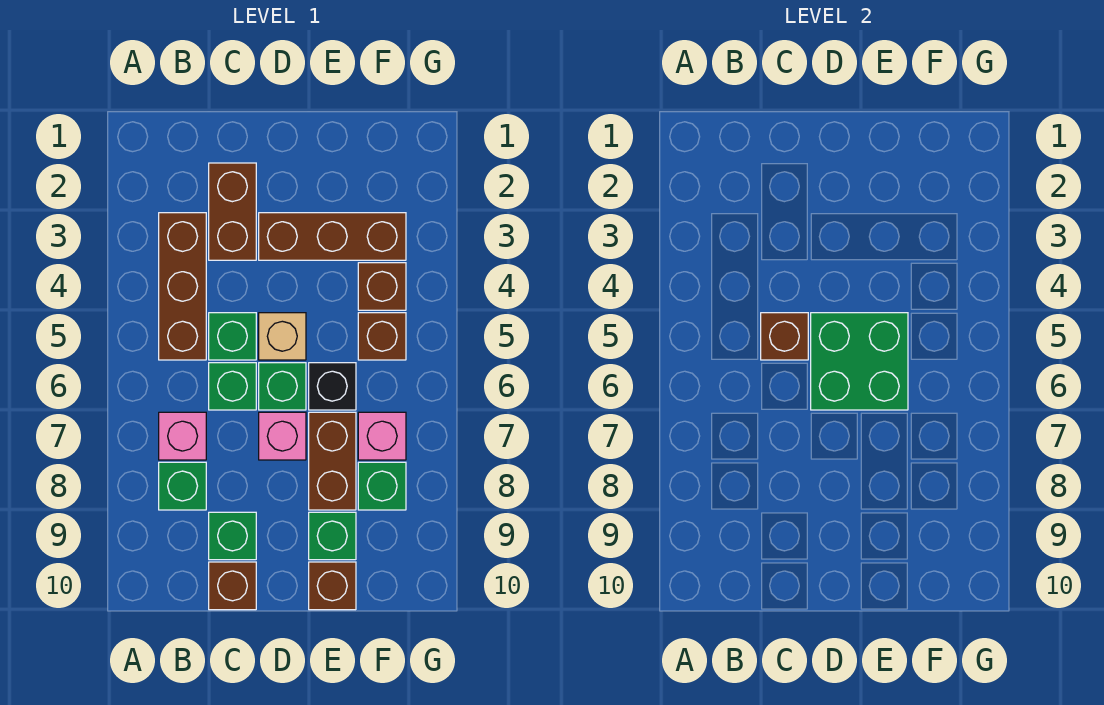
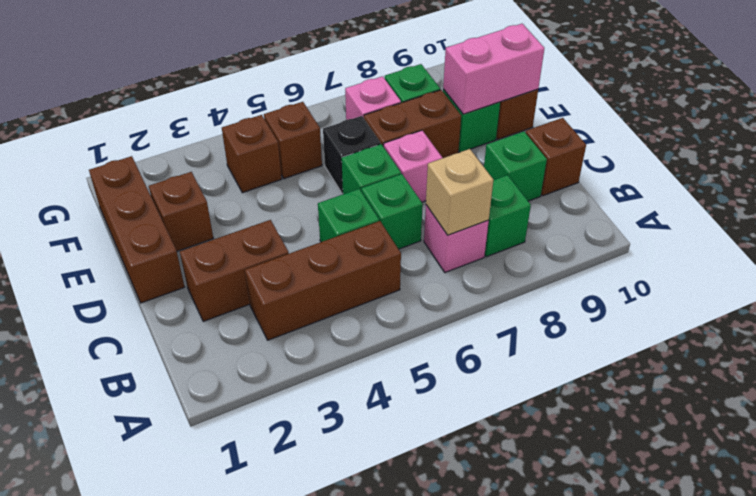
brown 1x1 brick [761,313,808,360] -> brown 1x1 brick moved to [149,172,213,251]
brown 1x3 brick [259,213,406,260] -> brown 1x3 brick moved to [89,156,185,303]
tan 1x1 brick [259,313,306,360] -> tan 1x1 brick moved to [426,149,493,235]
green 2x2 brick [811,313,908,410] -> none
none -> pink 1x2 brick [443,24,544,114]

